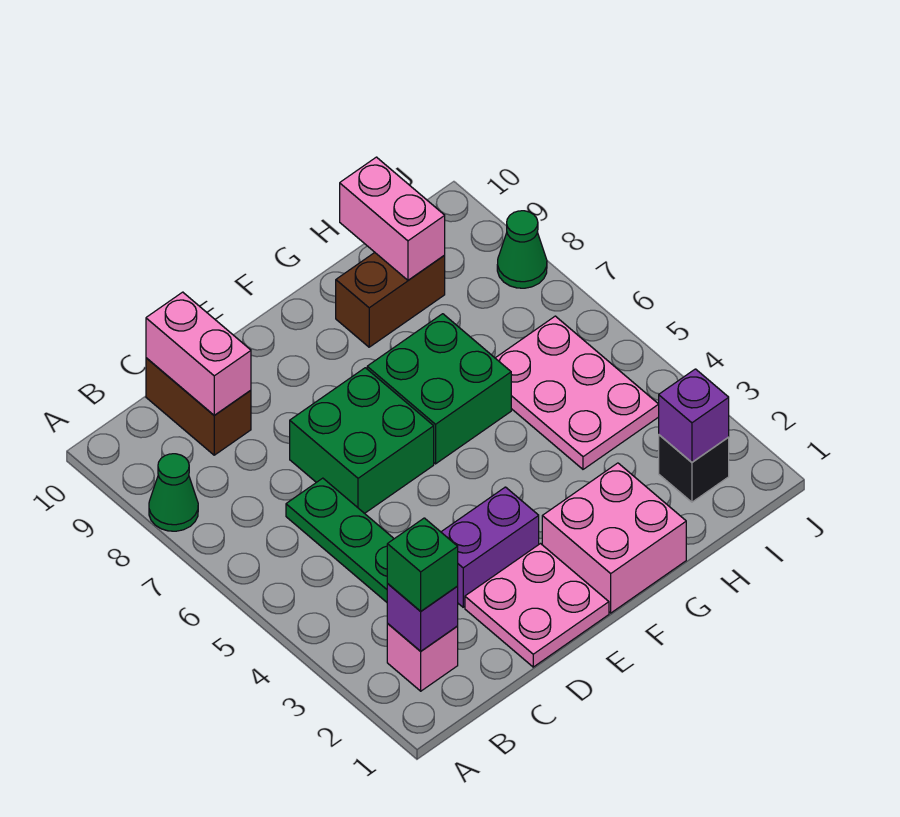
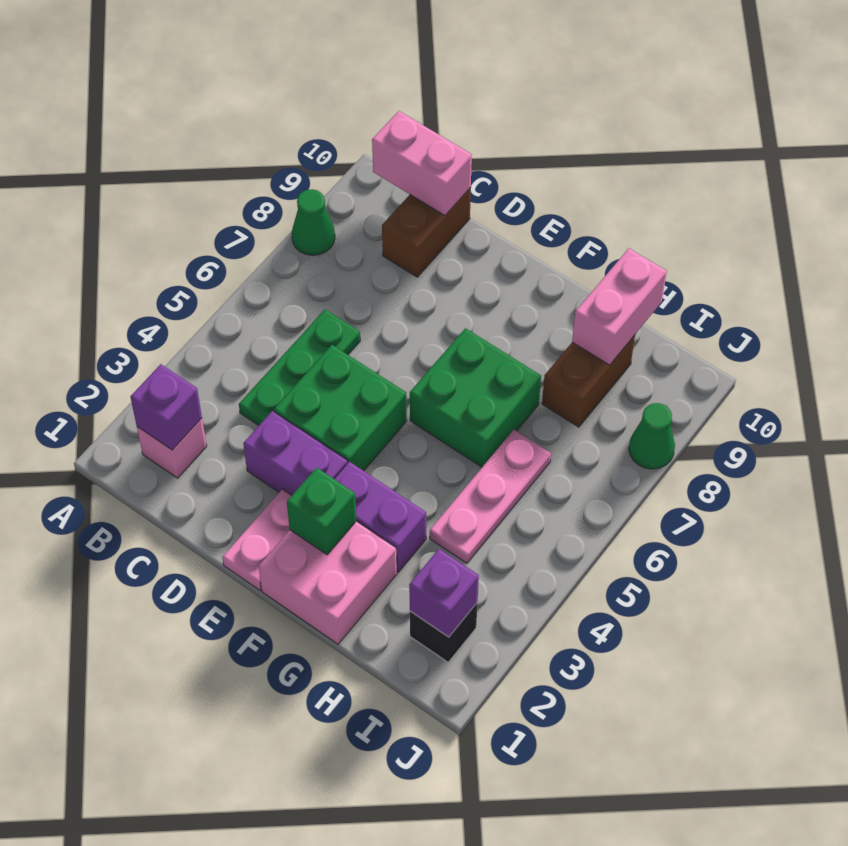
green 1x1 brick [387,518,458,611] -> green 1x1 brick moved to [287,468,356,555]
pink 1x2 brick [146,292,251,415] -> pink 1x2 brick turned to [372,111,472,216]
pink 2x2 plate [465,544,609,667] -> pink 1x2 plate [222,489,292,590]
green 2x2 brick [290,368,434,513] -> green 2x2 brick moved to [274,345,407,471]
none -> purple 1x2 brick [334,462,426,572]
brown 1x2 brick [336,253,445,347] -> brown 1x2 brick turned to [542,335,635,427]
pink 2x3 plate [496,316,659,469] -> pink 1x3 plate [430,430,551,563]

